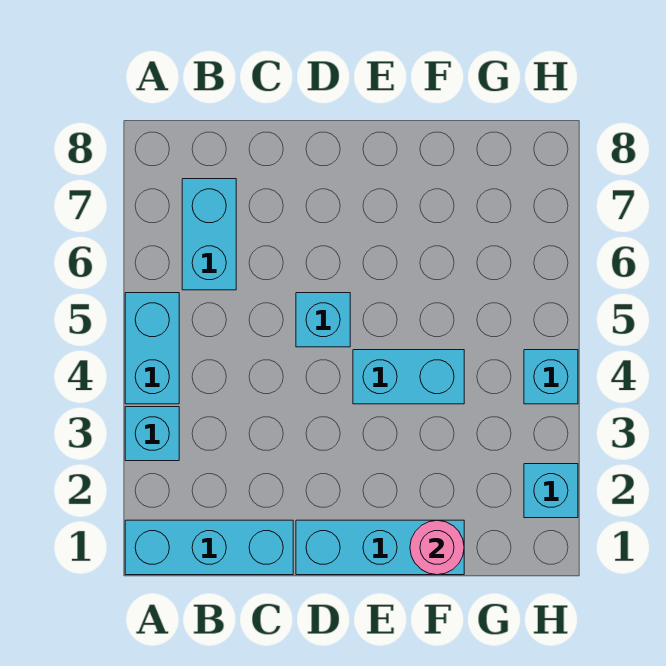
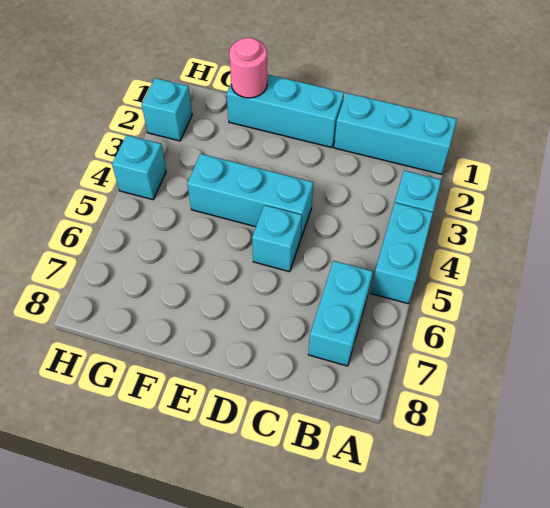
cyan 1x2 brick [353,350,464,404] -> cyan 1x3 brick [187,154,313,237]

